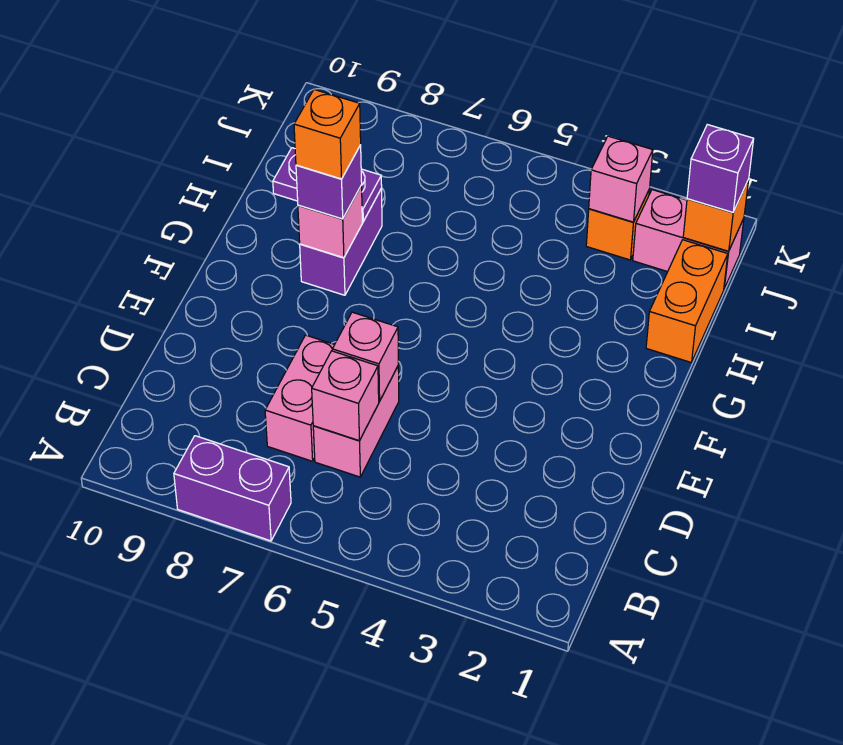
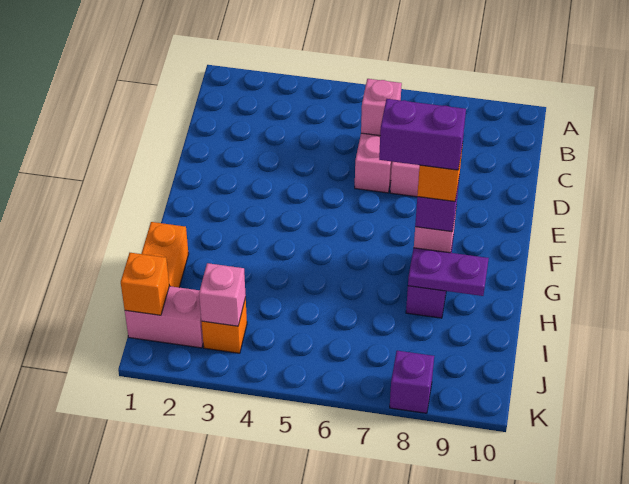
purple 1x2 brick [174,436,291,541] -> purple 1x2 brick moved to [379,99,466,170]
pink 1x1 brick [332,312,398,401] -> none
purple 1x1 brick [687,125,754,212] -> purple 1x1 brick moved to [390,351,434,413]

